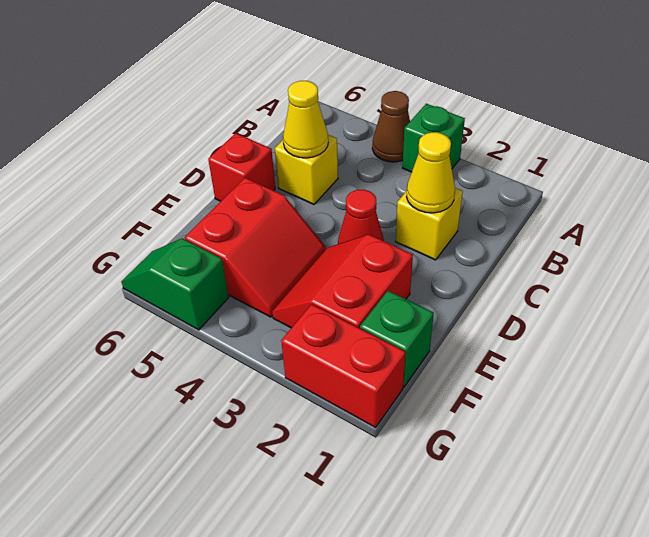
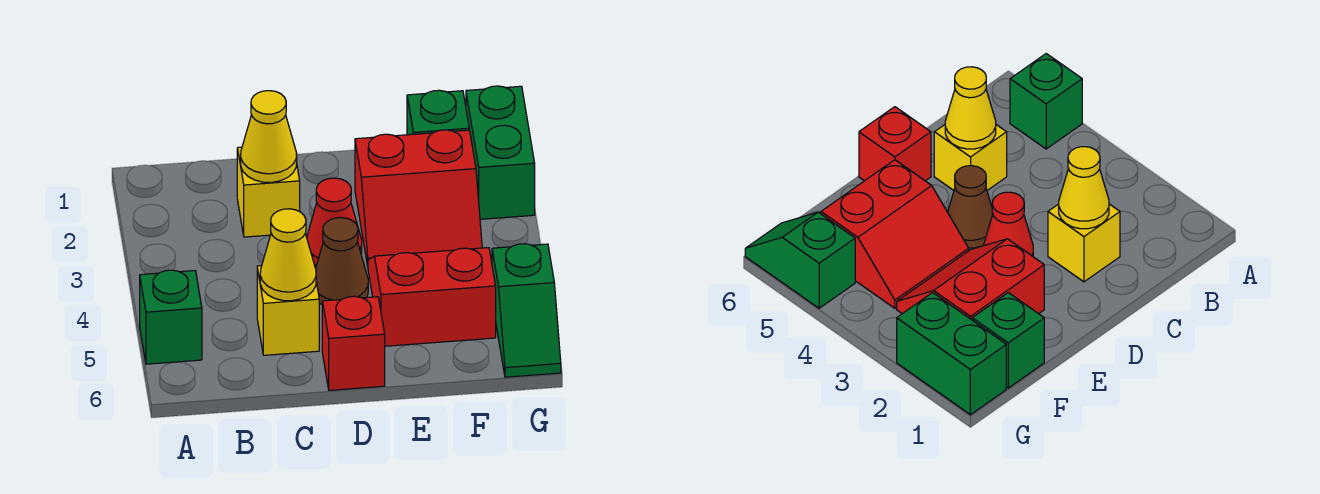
green 1x1 brick [402,104,465,172] -> green 1x1 brick moved to [140,270,202,364]
brown 1x1 cone [372,91,410,162] -> brown 1x1 cone moved to [316,218,368,304]
red 1x2 brick [281,304,406,427] -> green 1x2 brick [466,86,535,219]

